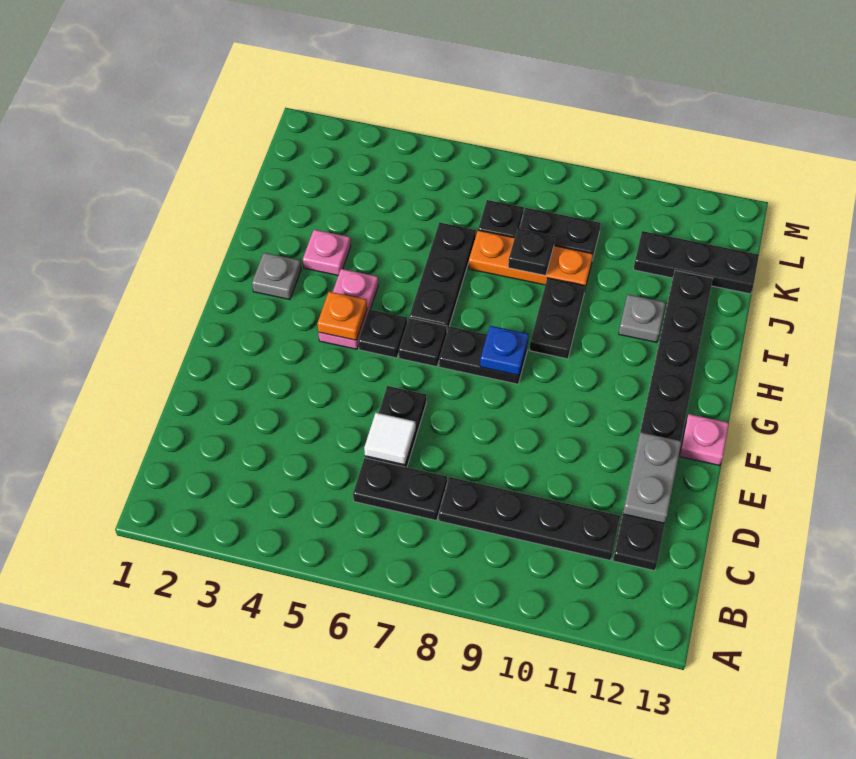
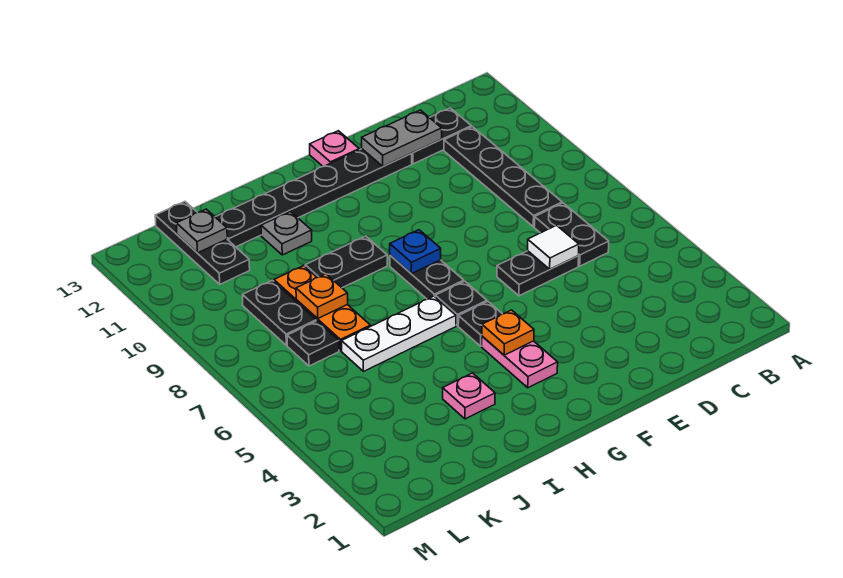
pink 1x2 plate [319,269,378,349] -> pink 1x2 plate turned to [482,336,558,388]
grey 1x1 plate [252,253,301,300] -> grey 1x1 plate moved to [176,209,227,253]
black 1x3 plate [409,222,476,331] -> white 1x3 plate [342,296,456,371]
black 1x1 plate [508,228,555,276] -> orange 1x1 plate [296,274,348,319]

